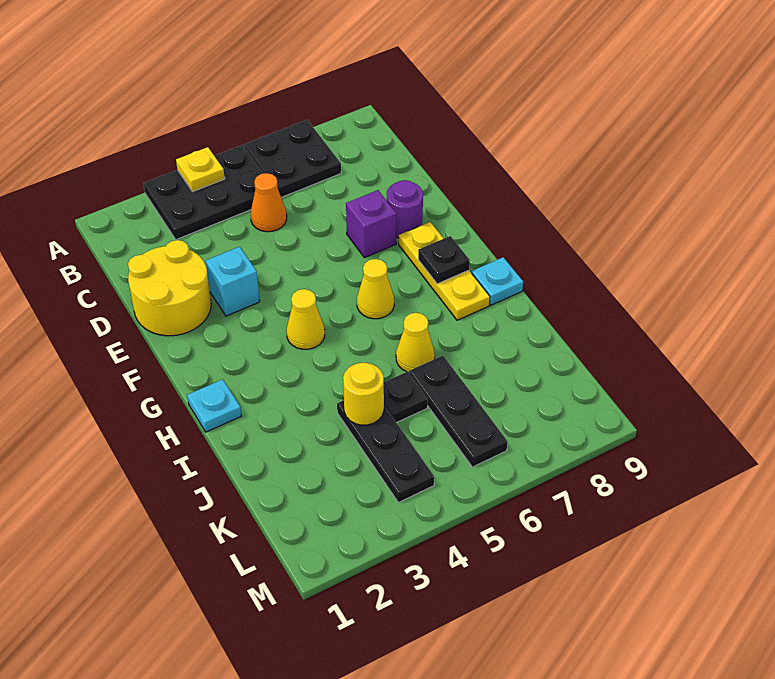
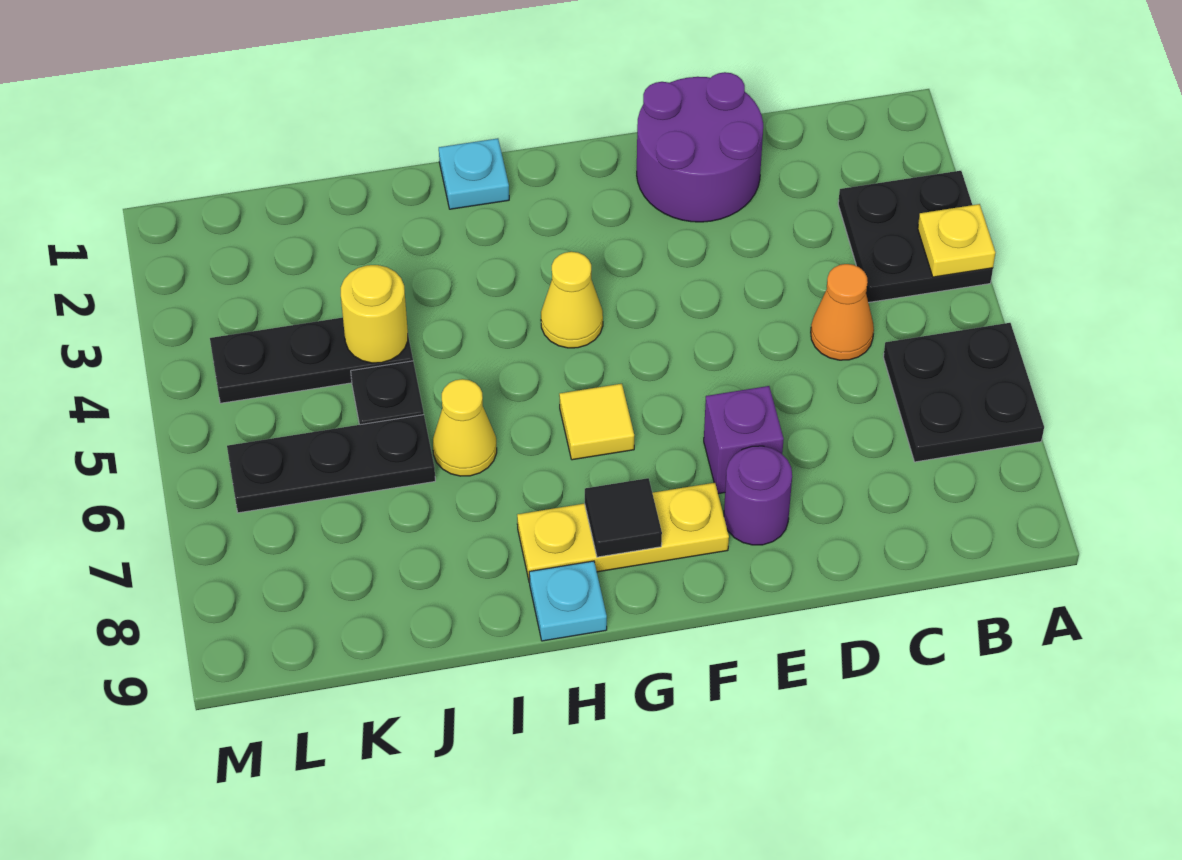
black 2x3 plate [143,145,263,240] -> black 2x2 plate [838,171,993,303]
yellow 2x2 round brick [128,240,211,336] -> purple 2x2 round brick [637,72,763,222]
cyan 1x1 brick [206,247,260,316] -> none
yellow 1x1 cone [357,259,394,319] -> yellow 1x1 tile [559,384,634,460]
black 1x1 plate [418,236,470,284] -> black 1x1 tile [585,478,662,557]

